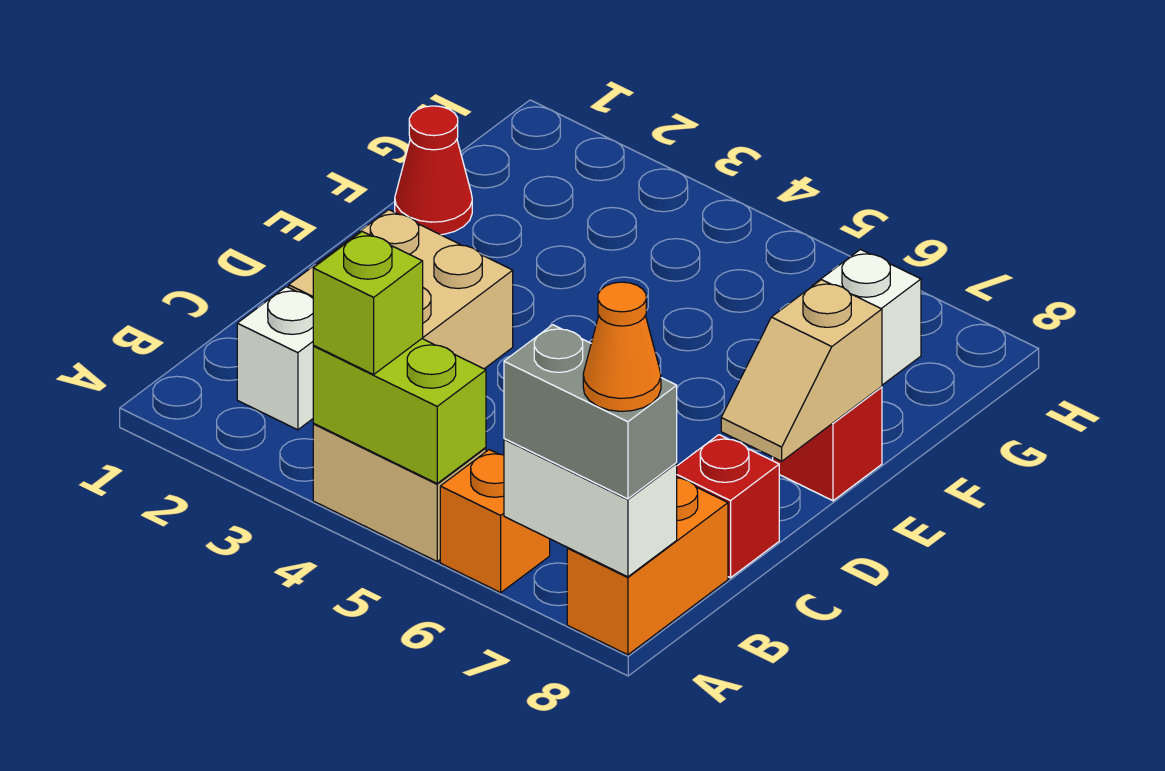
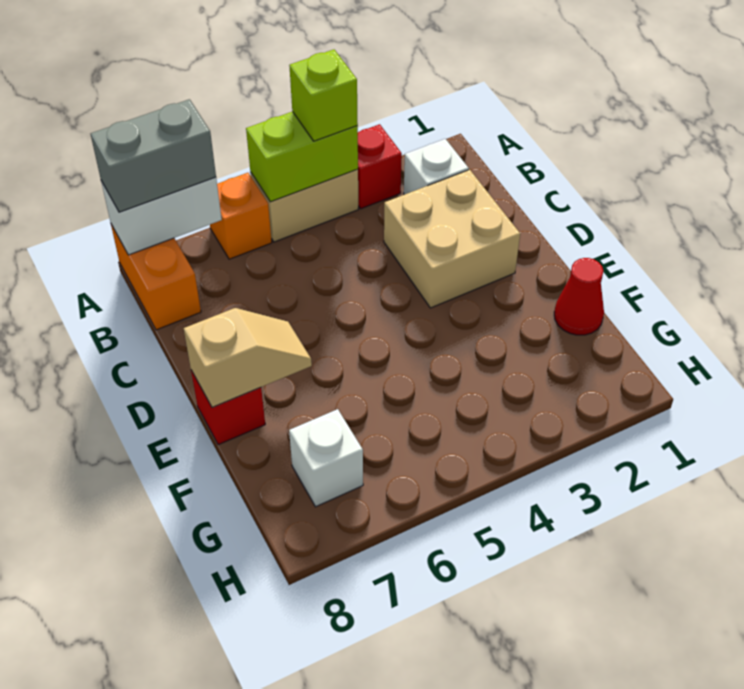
orange 1x1 cone [583,282,661,411] -> none
red 1x1 brick [677,435,779,578] -> red 1x1 brick moved to [358,124,402,209]
tan 1x2 slope [721,280,882,461] -> tan 1x2 slope turned to [184,308,312,407]

